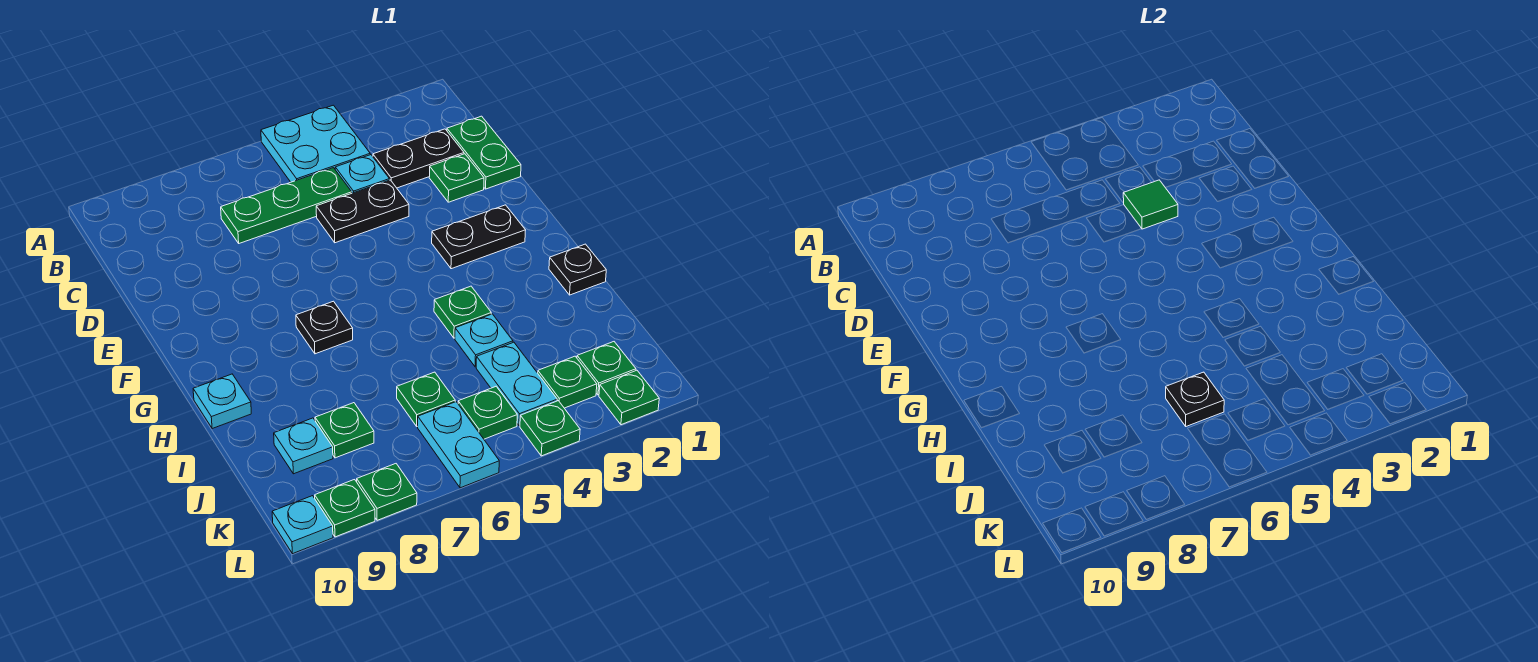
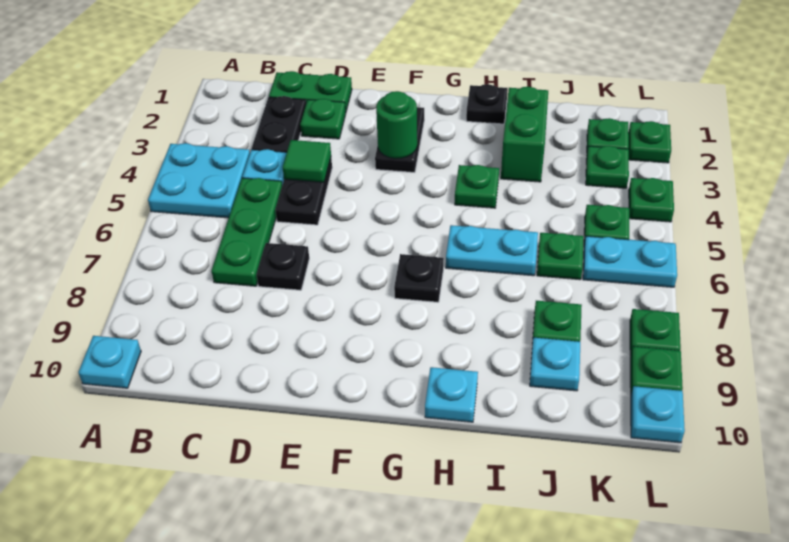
none -> green 1x1 round brick [376,91,417,159]
none -> green 1x2 brick [501,87,548,182]
cyan 1x1 plate [455,314,513,367] -> cyan 1x1 plate moved to [78,336,141,388]
cyan 1x2 plate [476,342,557,426] -> cyan 1x2 plate moved to [446,225,538,276]
black 1x1 plate [1166,372,1224,426] -> black 1x1 plate moved to [257,243,309,290]

